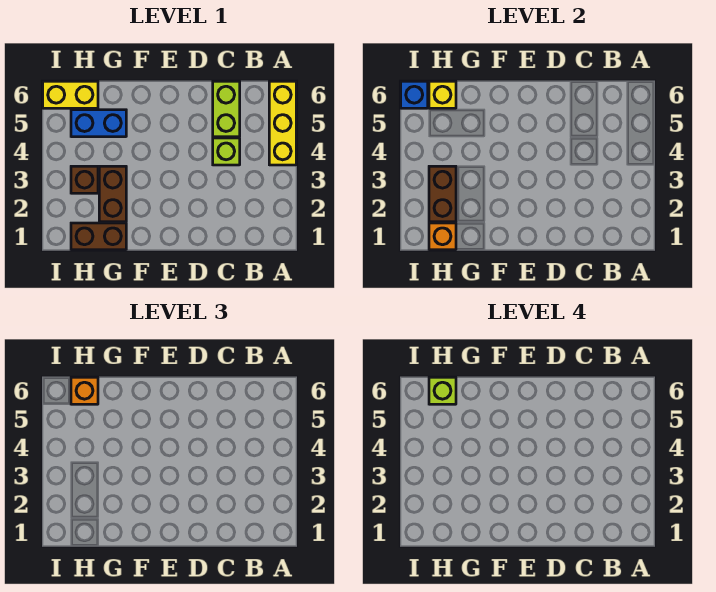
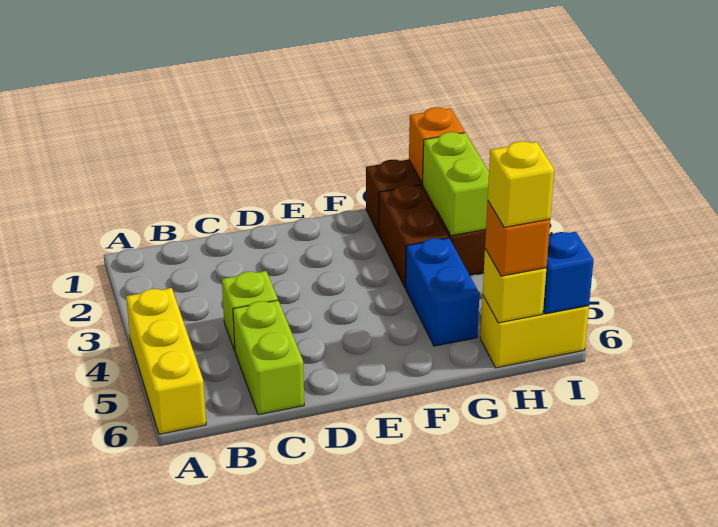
blue 1x2 brick [71,110,126,137] -> blue 1x2 brick turned to [406,238,480,346]
brown 1x2 brick [429,166,456,222] -> lime 1x2 brick [423,132,489,236]
lime 1x1 brick [429,377,456,404] -> yellow 1x1 brick [488,141,554,227]

